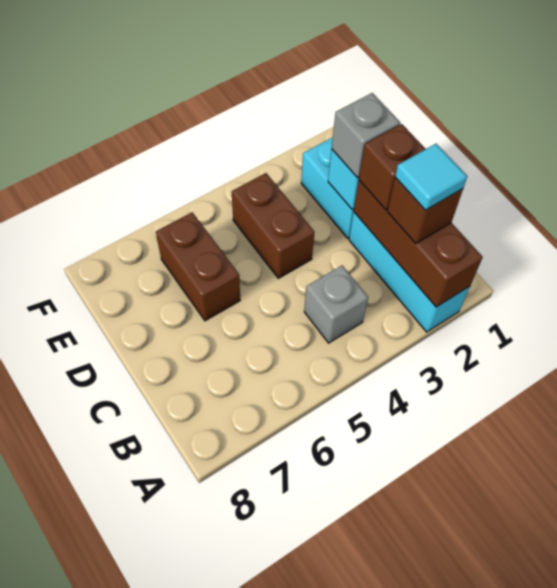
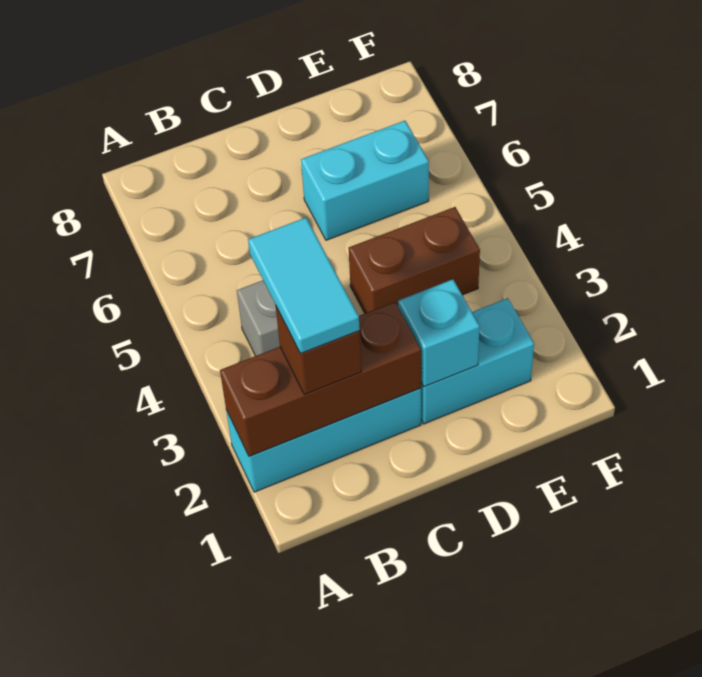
cyan 1x1 tile [395,144,467,210] -> cyan 1x2 tile [248,218,360,354]
brown 1x1 brick [359,124,425,210] -> none
grey 1x1 brick [332,93,400,178] -> none
brown 1x2 brick [156,212,240,321] -> cyan 1x2 brick [301,121,429,240]

